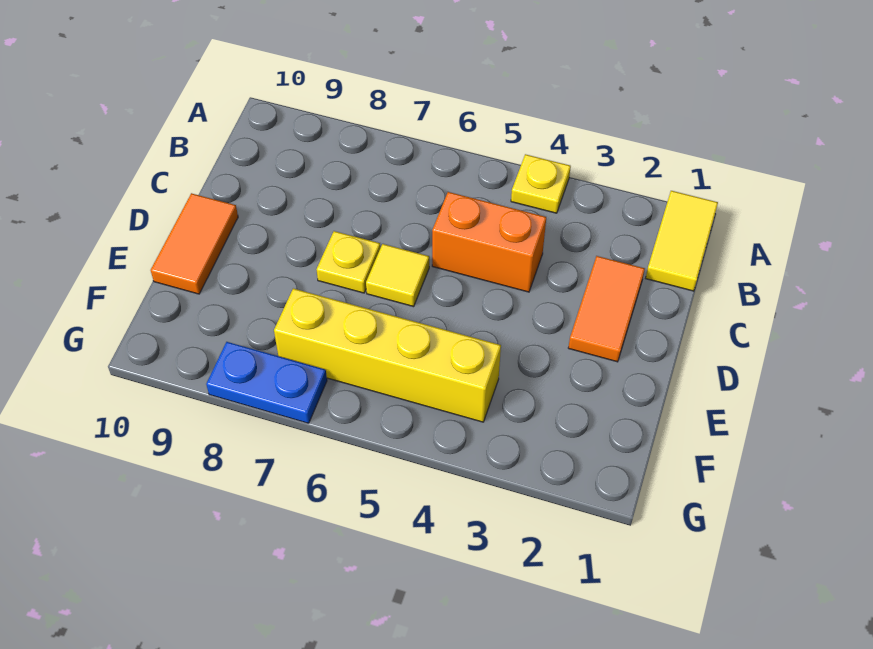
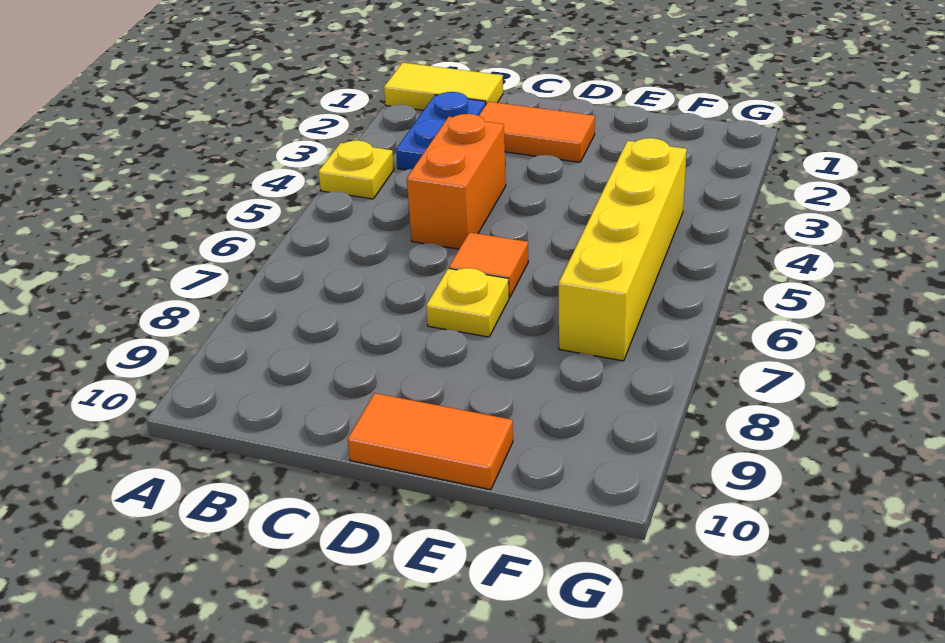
yellow 1x1 tile [366,244,429,307] -> orange 1x1 tile [449,232,528,297]
blue 1x2 plate [206,342,327,423] -> blue 1x2 plate moved to [396,92,486,170]

